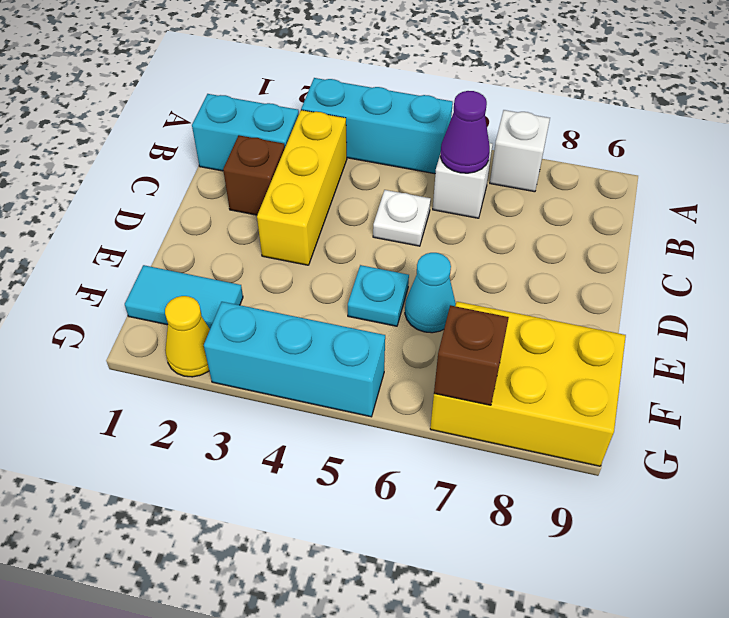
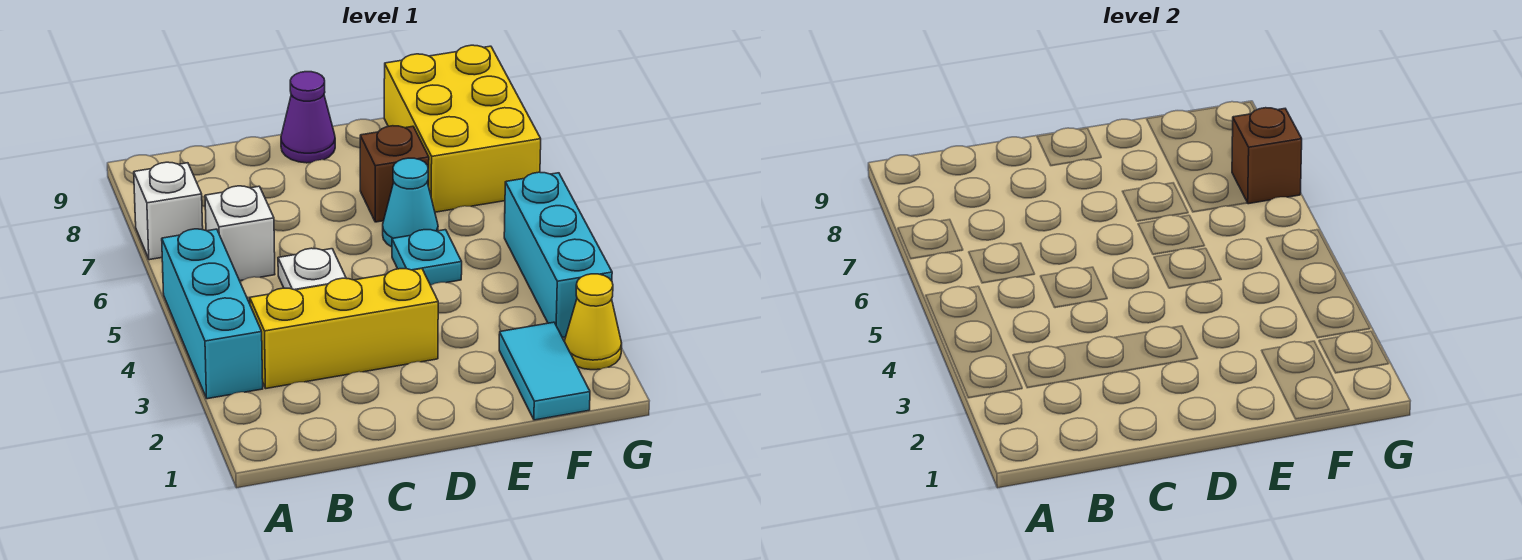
cyan 1x2 brick [192,94,299,171] -> none
purple 1x1 cone [440,91,490,173] -> purple 1x1 cone moved to [281,72,335,163]
brown 1x1 brick [223,135,285,215] -> brown 1x1 brick moved to [360,126,429,222]

